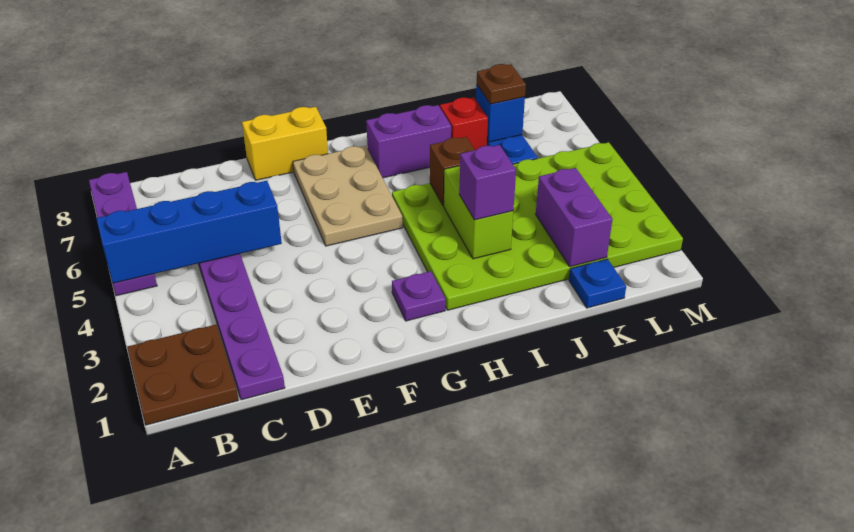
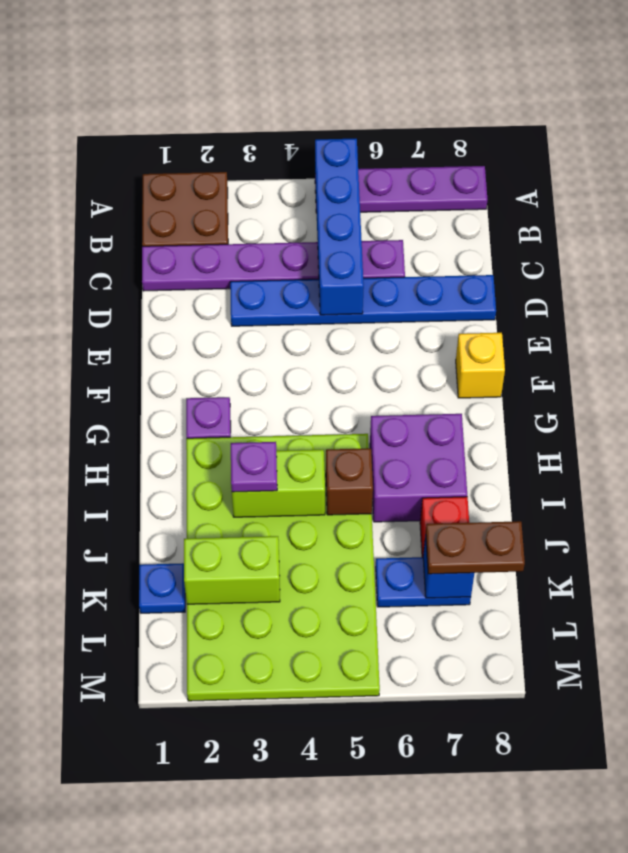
none -> blue 1x6 plate [230,275,496,326]
yellow 1x2 brick [242,107,328,180] -> yellow 1x1 brick [456,333,505,398]
tan 2x3 plate [293,146,403,246] -> none
purple 1x2 brick [366,105,451,178] -> purple 2x2 brick [370,414,467,522]
purple 1x1 brick [459,145,516,220] -> purple 1x1 plate [231,442,277,492]
purple 1x2 brick [536,168,612,267] -> lime 1x2 brick [184,536,280,604]
brown 1x1 plate [477,64,526,104] -> brown 1x2 plate [426,521,525,574]

